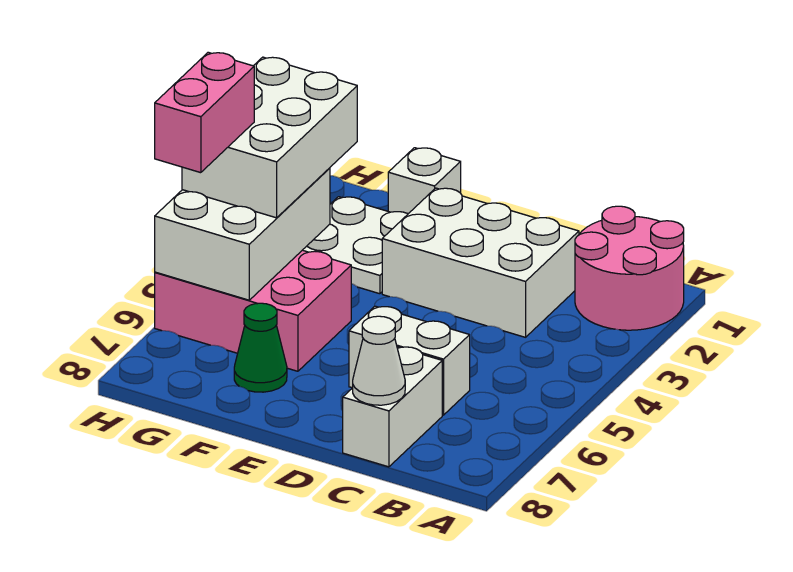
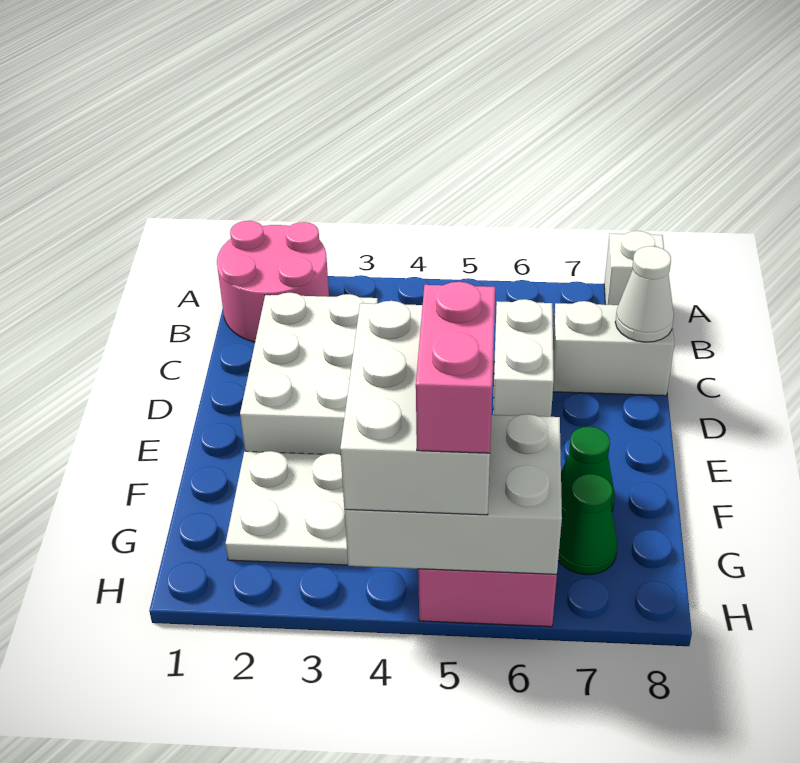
white 1x1 brick [388,148,461,214] -> white 1x1 brick moved to [604,231,664,305]
white 2x3 brick [182,57,357,218] -> white 2x3 brick turned to [340,301,490,515]
none -> green 1x1 cone [558,474,618,575]
pink 1x2 brick [155,52,254,173] -> pink 1x2 brick turned to [416,282,495,453]

